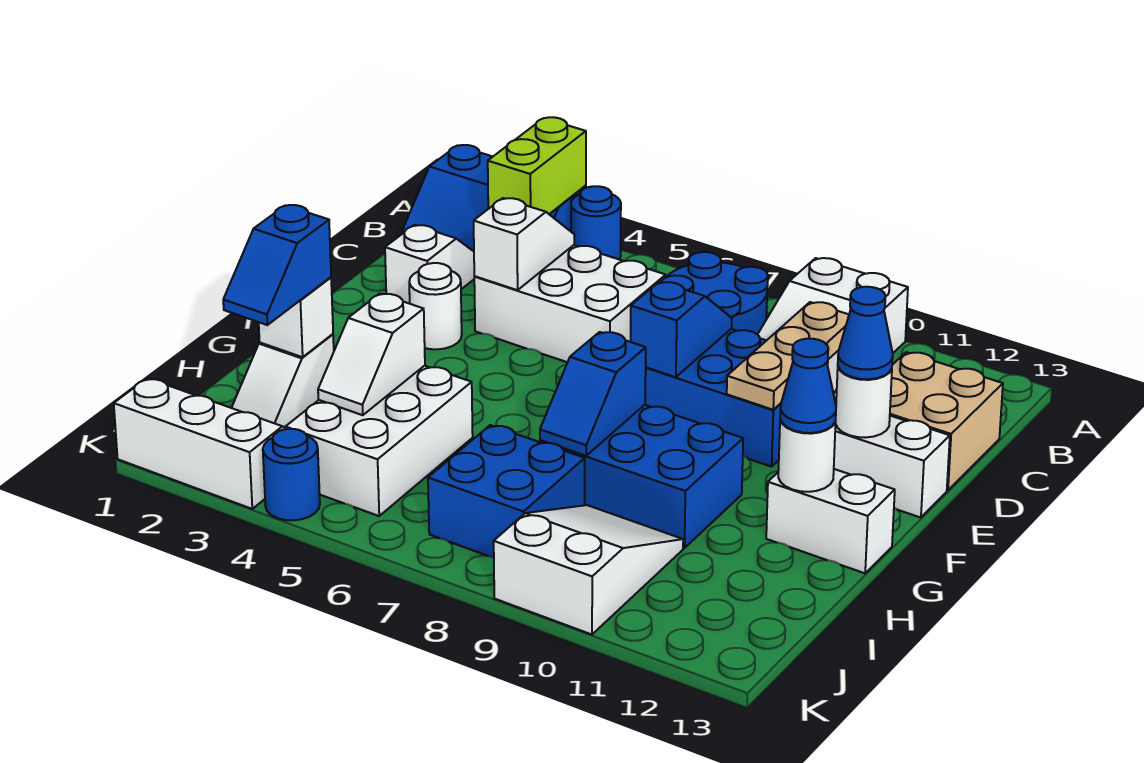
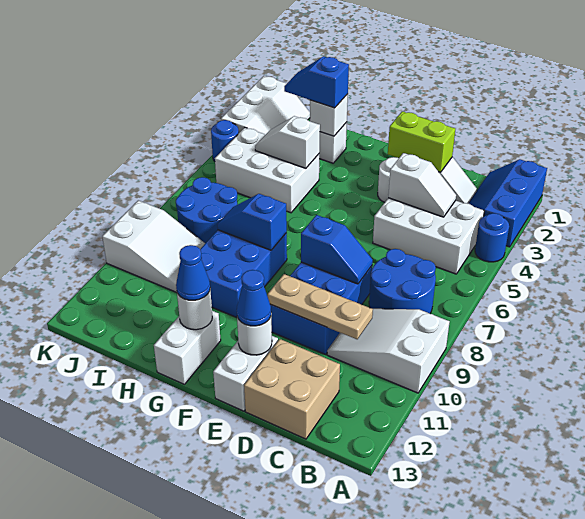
lime 1x2 brick [488,117,586,214] -> lime 1x2 brick moved to [388,111,455,172]
white 2x3 brick [474,245,666,362] -> white 2x3 brick turned to [373,198,484,274]
blue 2x2 brick [428,425,585,557] -> blue 2x2 round brick [176,177,237,243]

